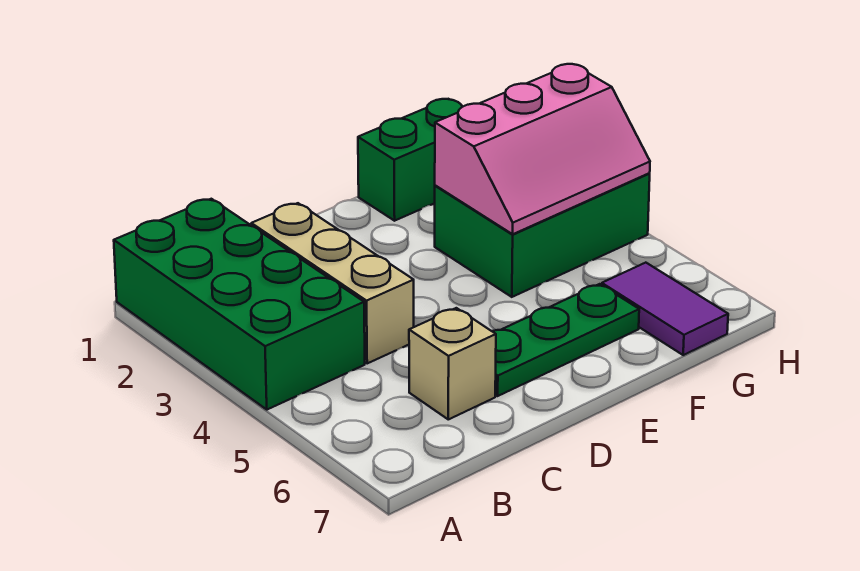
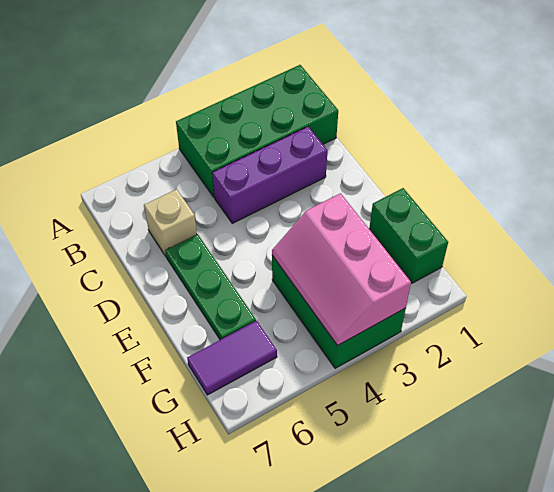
tan 1x3 brick [251,203,414,363] -> purple 1x3 brick [212,127,327,223]

